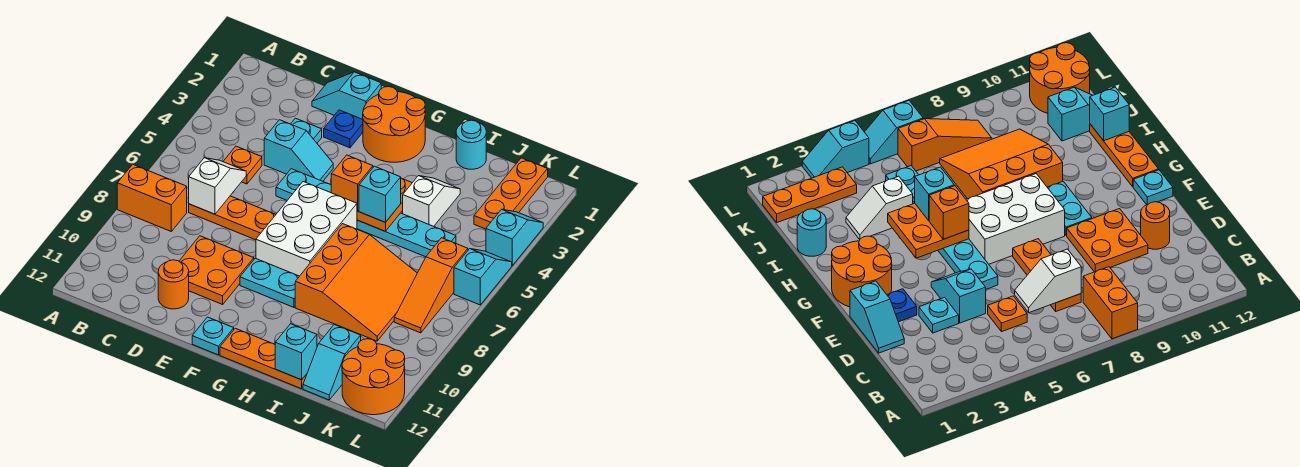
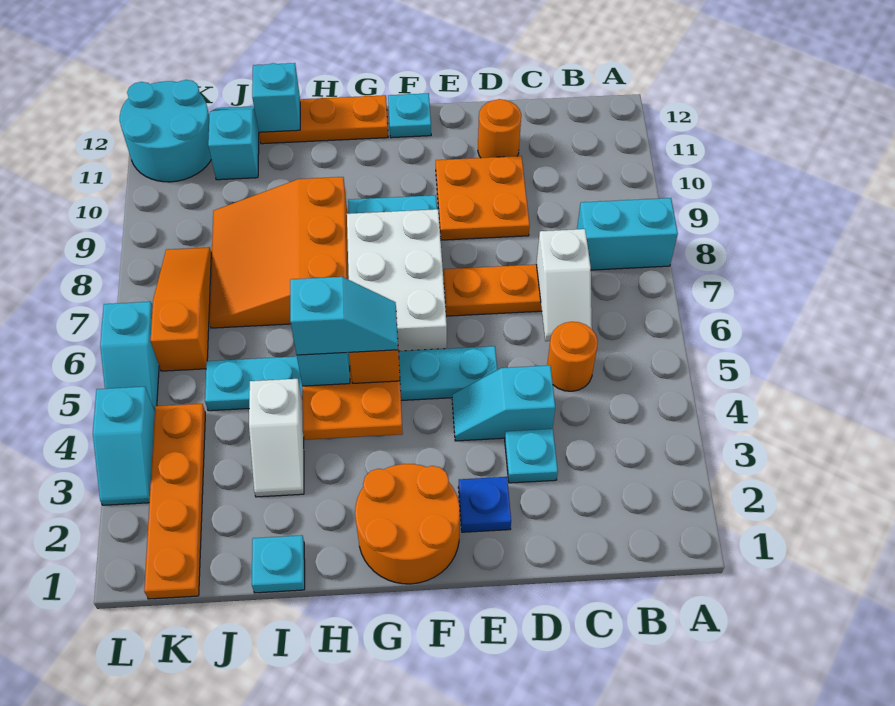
orange 1x2 brick [117,164,187,231] -> cyan 1x2 brick [577,198,678,270]
orange 1x1 plate [223,146,262,184] -> orange 1x1 round brick [547,322,598,391]
cyan 1x2 slope [312,72,381,119] -> cyan 1x2 slope moved to [290,277,398,355]
cyan 1x1 round brick [456,120,486,169] -> cyan 1x1 plate [252,535,305,593]
orange 1x3 plate [474,158,548,229] -> orange 1x4 plate [144,404,205,599]
orange 2x2 round brick [342,339,405,415] -> cyan 2x2 round brick [120,80,211,182]

